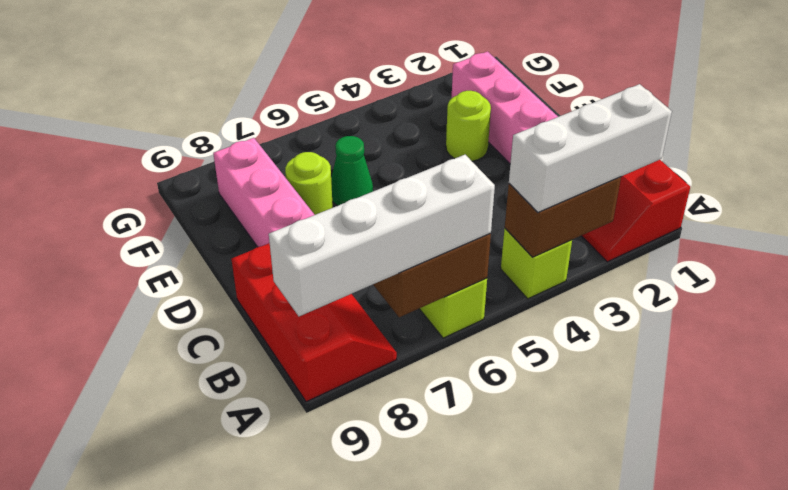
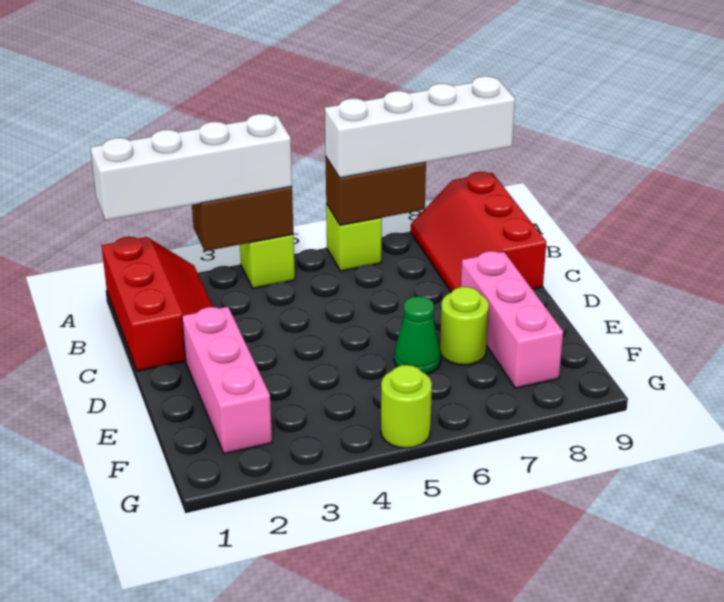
white 1x3 brick [509,84,672,213] -> white 1x4 brick [90,114,292,220]
lime 1x1 round brick [446,91,491,161] -> lime 1x1 round brick moved to [381,365,432,448]

